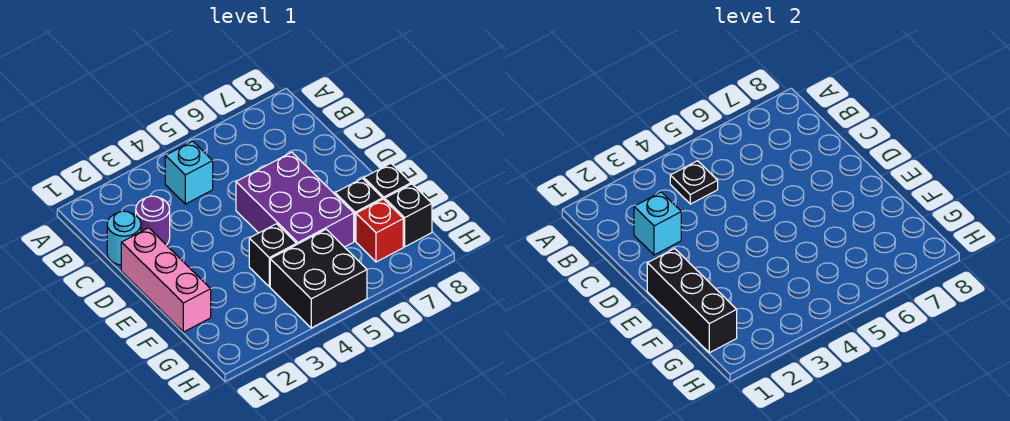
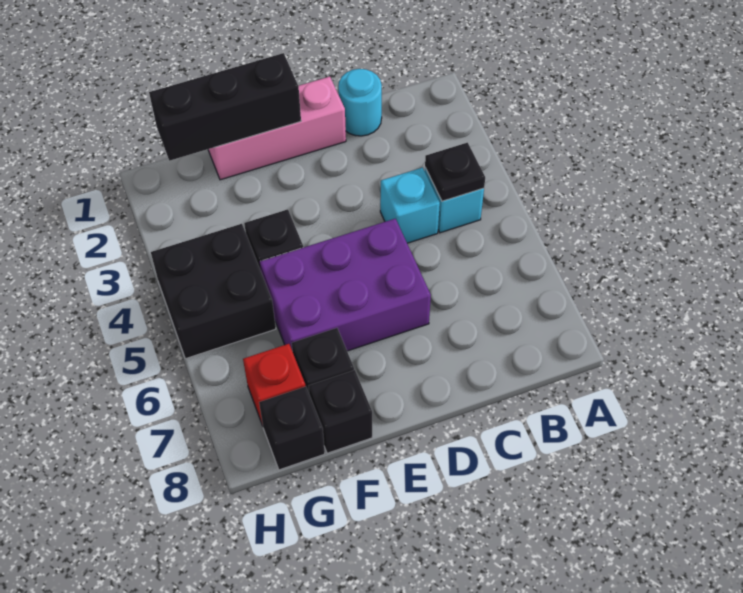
purple 1x1 round brick [136,196,170,245] -> none
cyan 1x1 brick [634,192,681,255] -> cyan 1x1 brick moved to [380,167,440,243]

